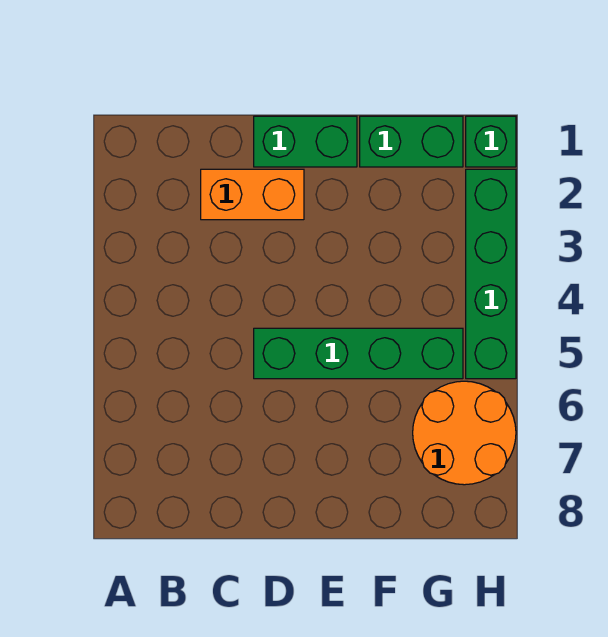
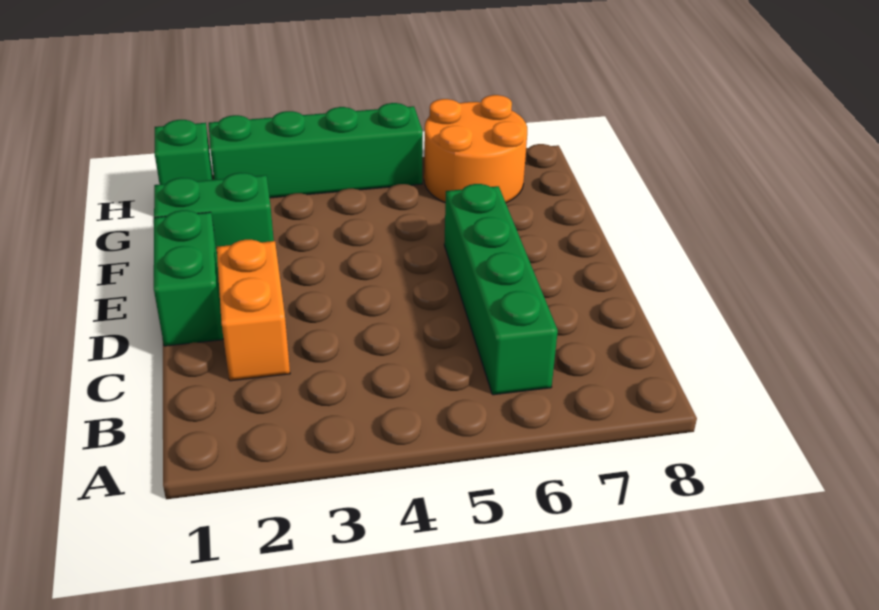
green 1x4 brick [254,328,463,379] -> green 1x4 brick moved to [444,184,558,395]
green 1x2 brick [360,116,463,167] -> green 1x2 brick turned to [154,173,274,250]

